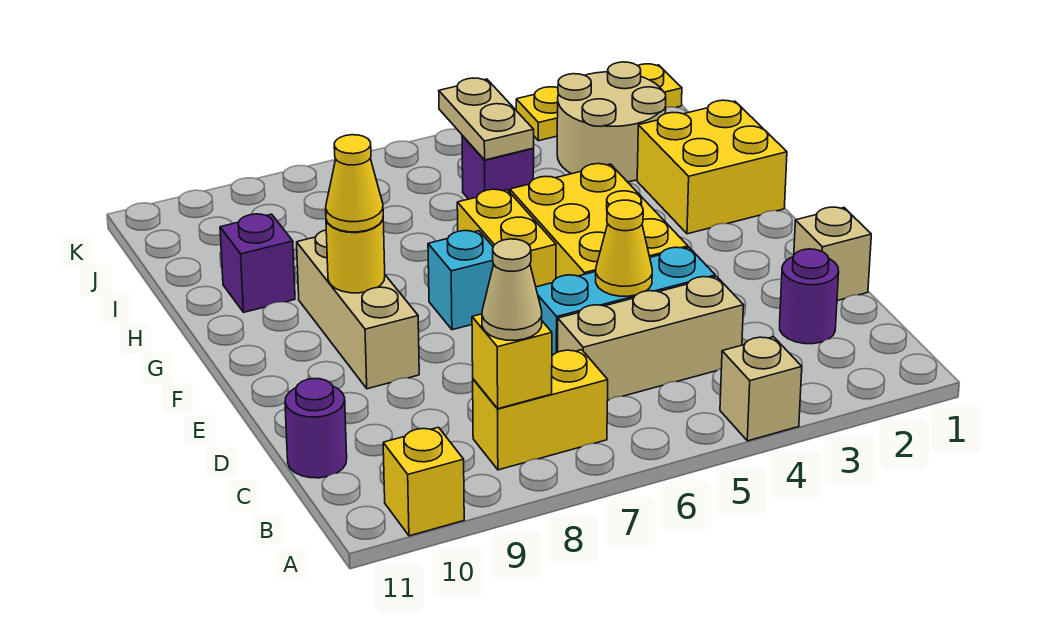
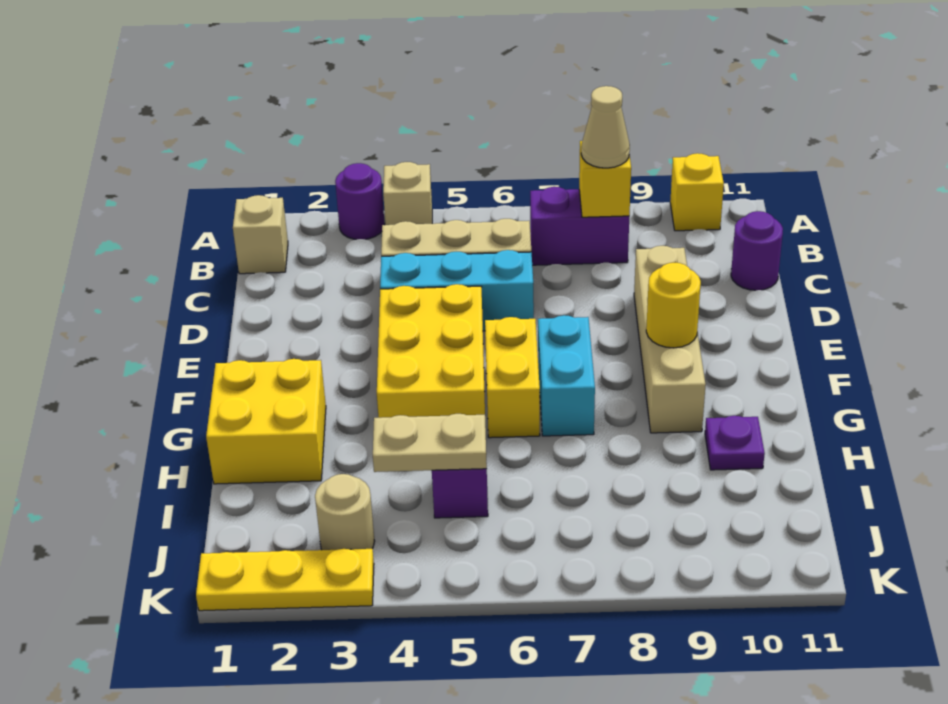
yellow 1x2 brick [473,350,608,470] -> purple 1x2 brick [530,187,629,265]
purple 1x1 round brick [780,249,839,344] -> purple 1x1 round brick moved to [335,163,385,239]
tan 1x1 brick [794,207,871,301] -> tan 1x1 brick moved to [233,195,288,274]
yellow 1x1 cone [596,200,652,296] -> none
tan 1x3 brick [297,230,419,389] -> tan 1x4 brick [634,246,706,433]
cyan 1x1 brick [428,231,494,330] -> cyan 1x2 brick [538,315,595,436]
yellow 1x1 cone [326,135,383,232] -> none
purple 1x1 brick [220,214,295,312] -> purple 1x1 plate [705,416,765,470]
tan 2x2 round brick [557,62,666,182] -> tan 1x1 round brick [315,474,375,550]
tan 1x2 plate [439,78,534,160] -> tan 1x2 plate turned to [373,414,487,472]

